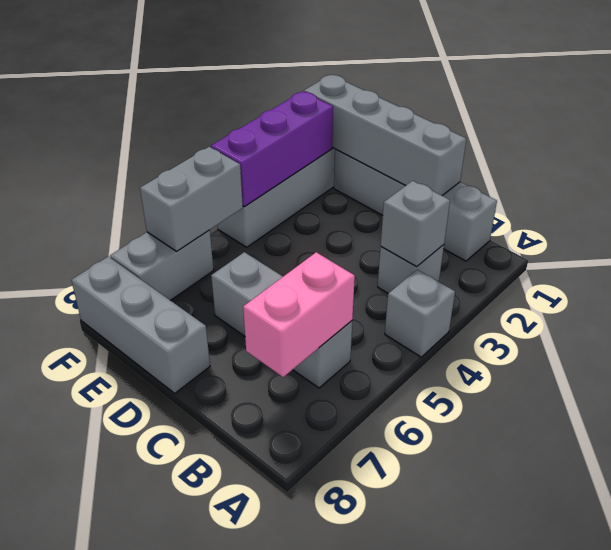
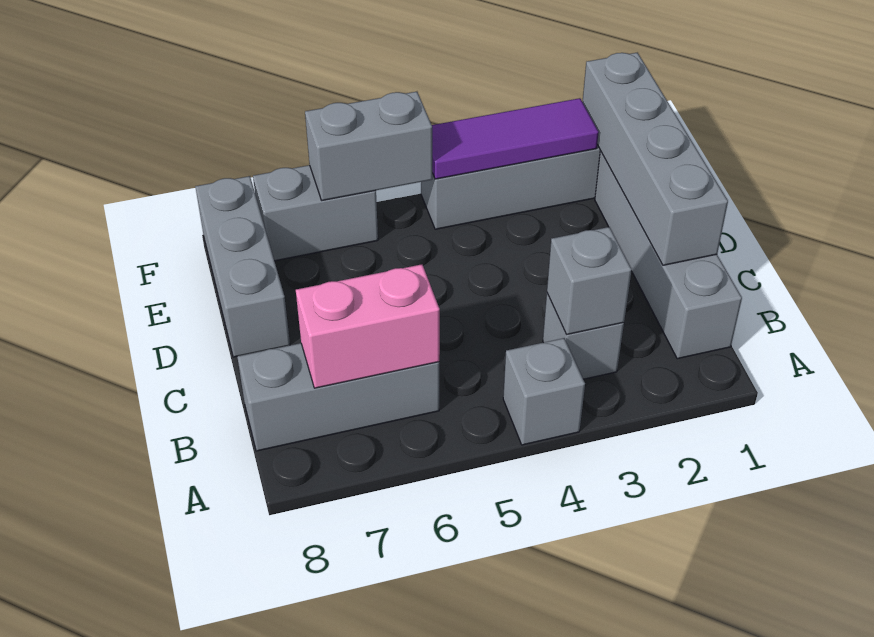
grey 1x3 brick [211,252,352,388] -> grey 1x3 brick turned to [237,343,439,451]
purple 1x3 brick [211,91,333,207] -> purple 1x3 tile [432,98,599,179]

